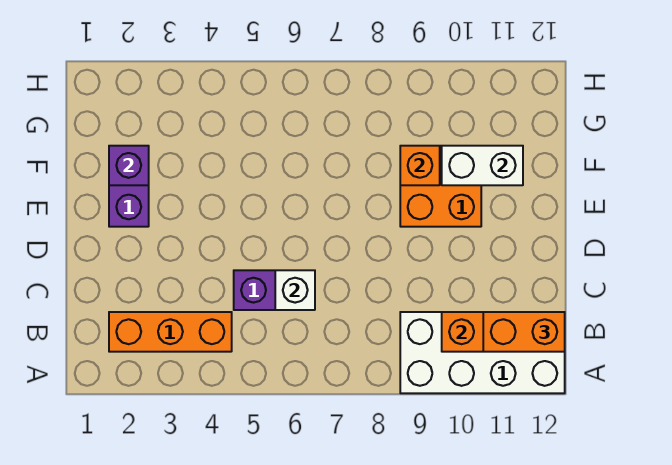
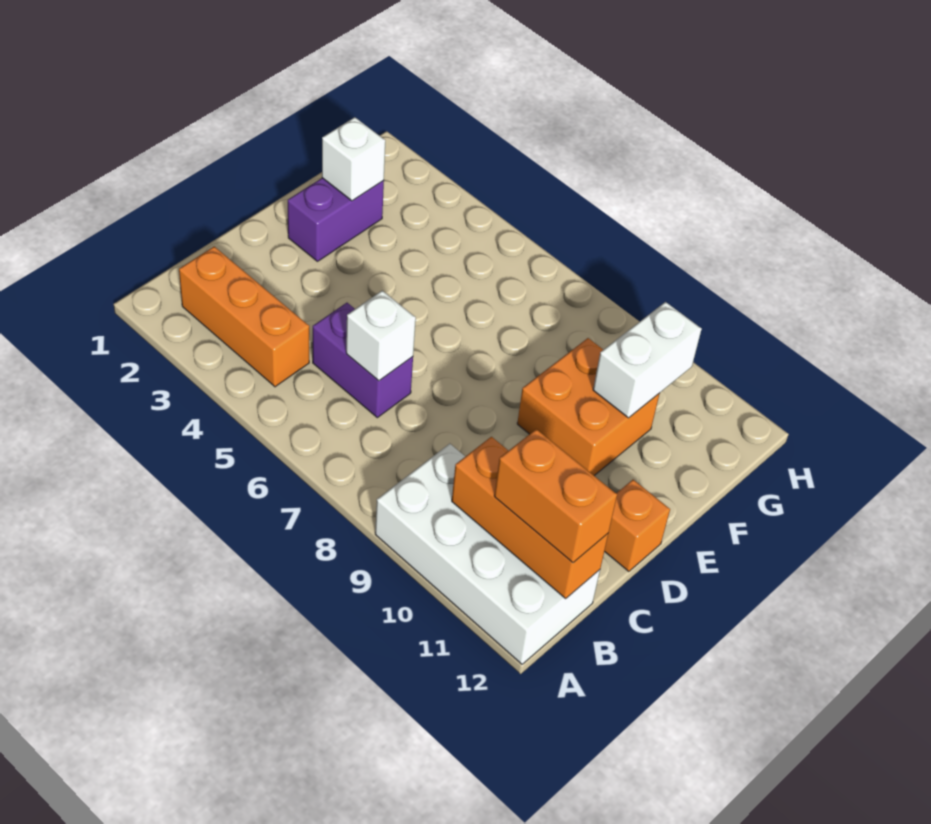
purple 1x1 brick [109,146,149,185] -> white 1x1 brick [322,117,385,201]
orange 1x1 brick [400,146,440,185] -> orange 1x1 brick moved to [604,480,670,571]
white 1x2 brick [442,146,523,185] -> white 1x2 brick turned to [593,302,702,418]

